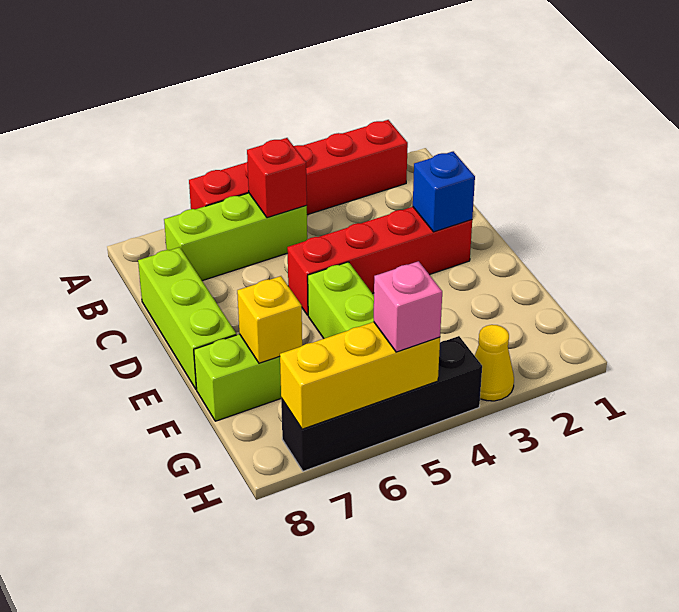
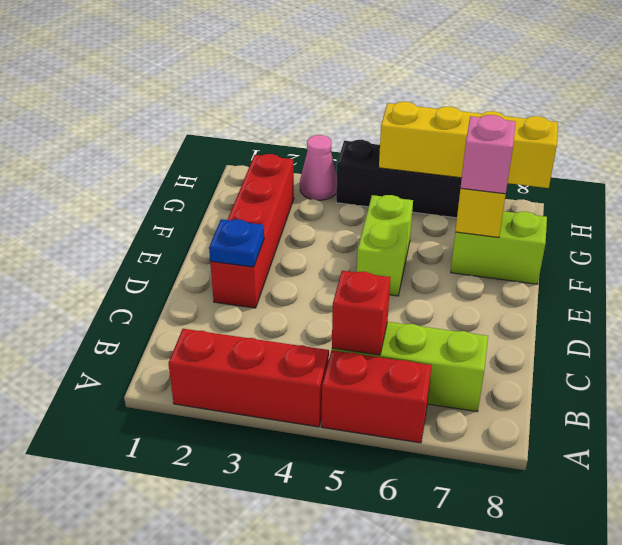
lime 1x3 brick [138,247,236,389] -> none
red 1x4 brick [287,207,472,315] -> red 1x4 brick turned to [210,154,294,308]
blue 1x1 brick [413,151,475,232] -> blue 1x1 plate [209,219,264,267]
yellow 1x1 cone [475,325,514,401] -> pink 1x1 cone [300,135,337,200]
yellow 1x3 brick [280,322,440,429] -> yellow 1x4 brick [379,102,558,188]
pink 1x1 brick [374,261,442,352] -> pink 1x1 brick moved to [461,115,516,194]

